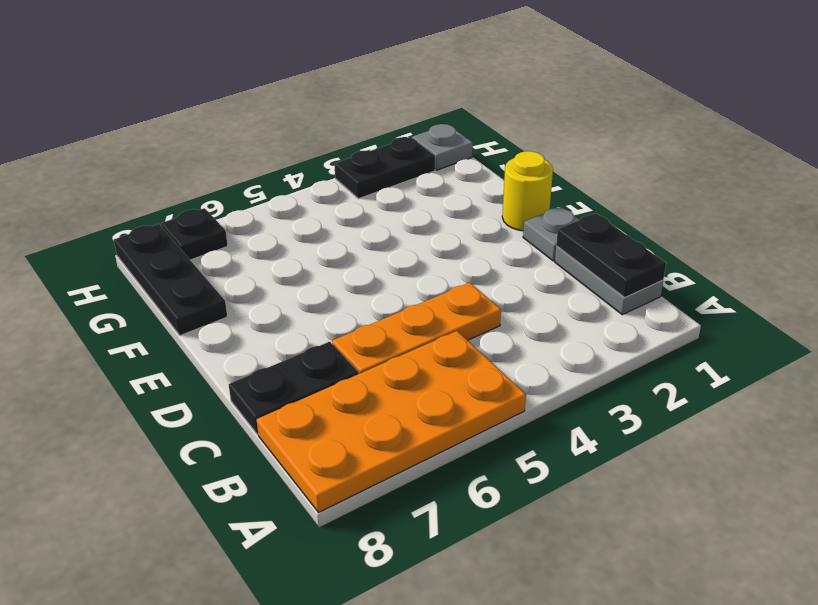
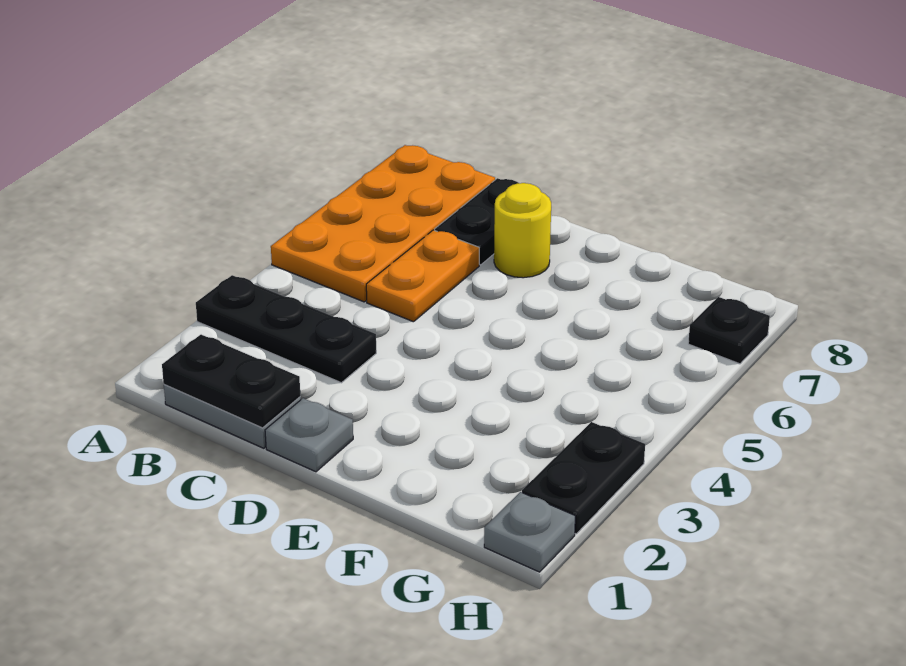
orange 1x3 plate [332,283,501,374] -> orange 1x2 plate [366,230,479,322]
yellow 1x1 round brick [502,151,553,231] -> yellow 1x1 round brick moved to [494,183,551,278]
black 1x3 plate [114,224,227,336] -> black 1x3 plate moved to [196,275,376,383]

